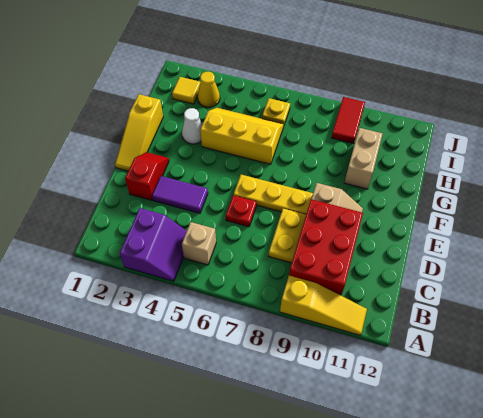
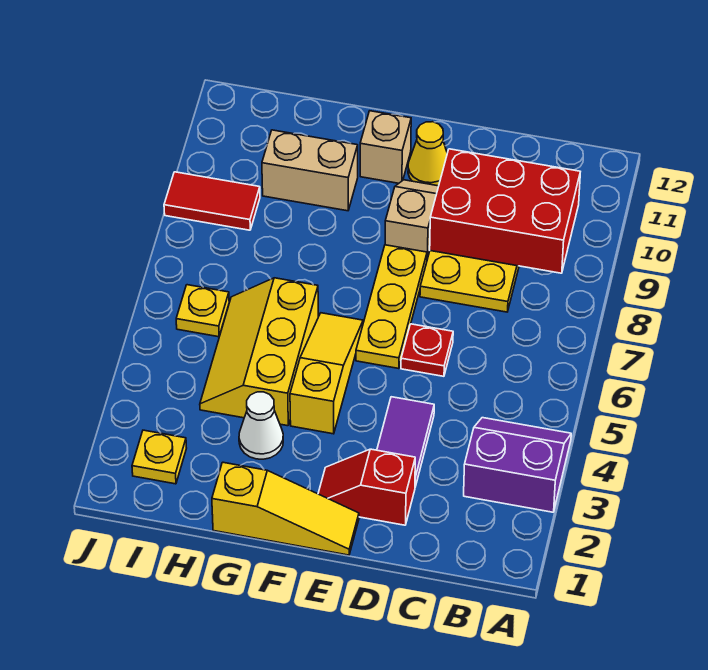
yellow 1x3 slope [280,276,367,335] -> yellow 1x3 slope moved to [290,313,363,434]
tan 1x1 brick [182,222,216,265] -> tan 1x1 brick moved to [360,111,411,183]
yellow 1x1 tile [172,77,201,104] -> yellow 1x1 plate [132,430,186,484]
yellow 1x1 cone [198,72,220,107] -> yellow 1x1 cone moved to [408,122,447,186]

